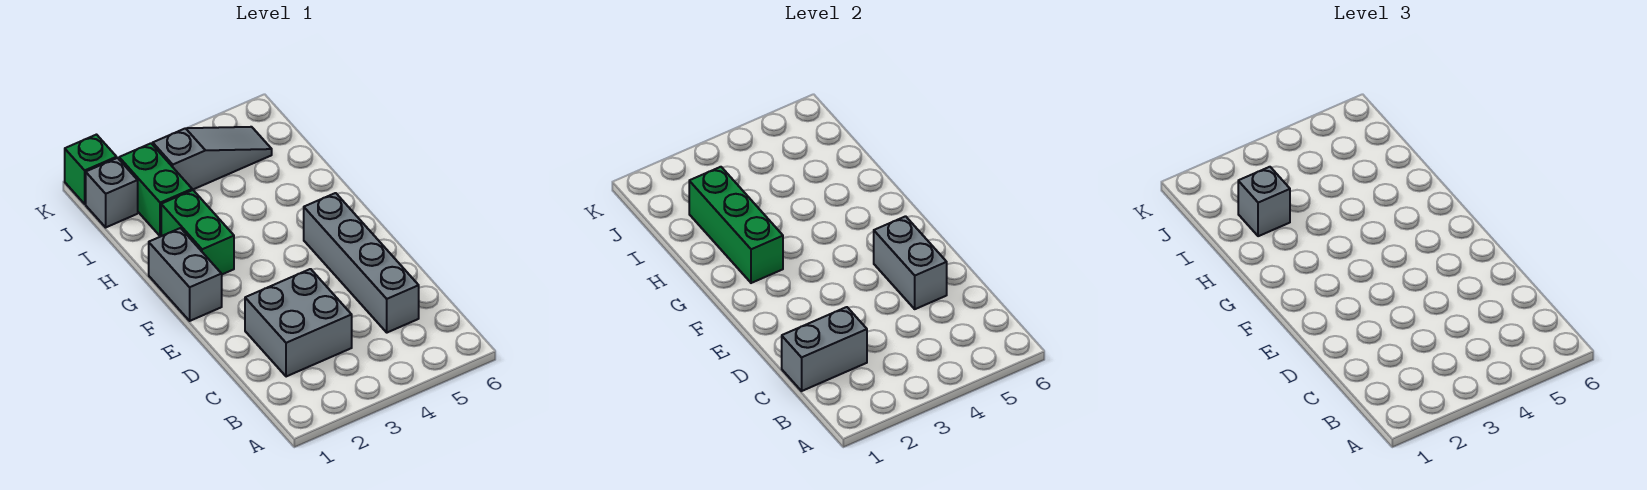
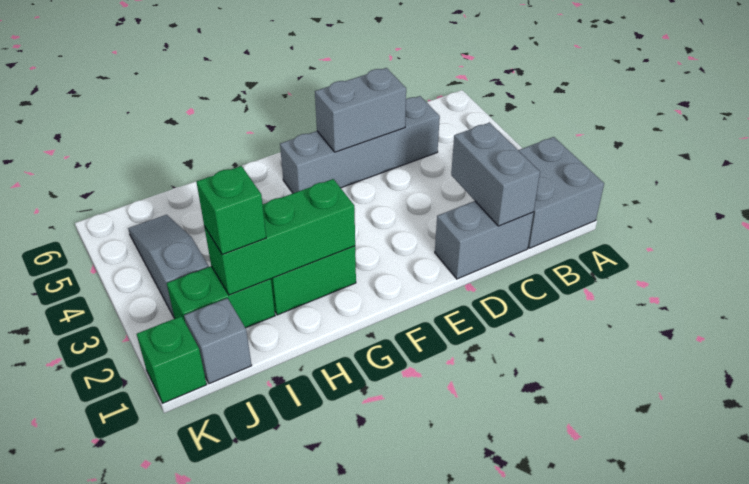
grey 2x2 brick [245,269,352,377] -> grey 2x2 brick moved to [518,137,604,248]
grey 1x2 brick [149,228,222,321] -> grey 1x2 brick moved to [435,201,534,279]
grey 1x1 brick [1238,167,1290,236] -> green 1x1 brick [196,166,266,255]

